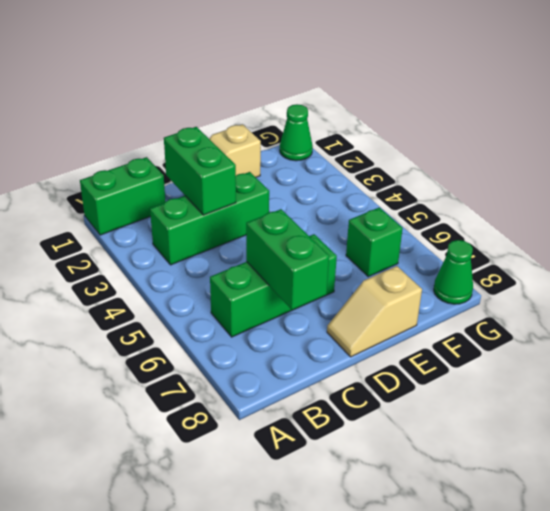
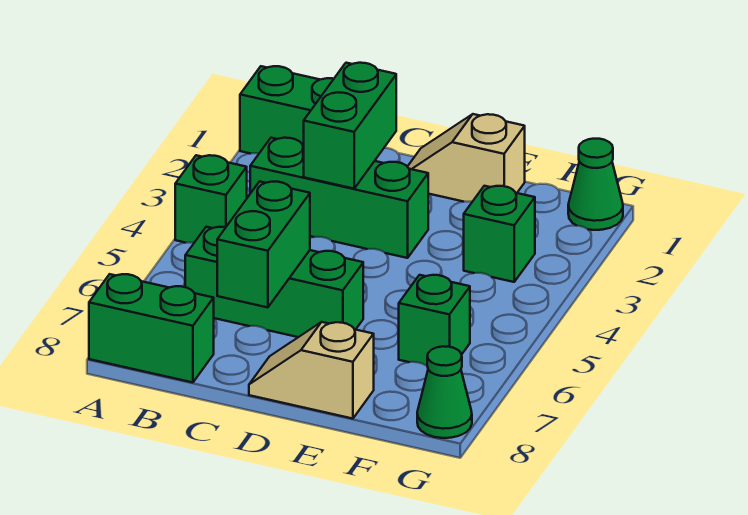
none -> green 1x1 brick [175,155,247,243]
none -> green 1x2 brick [89,274,214,382]
none -> green 1x1 brick [464,186,535,282]

